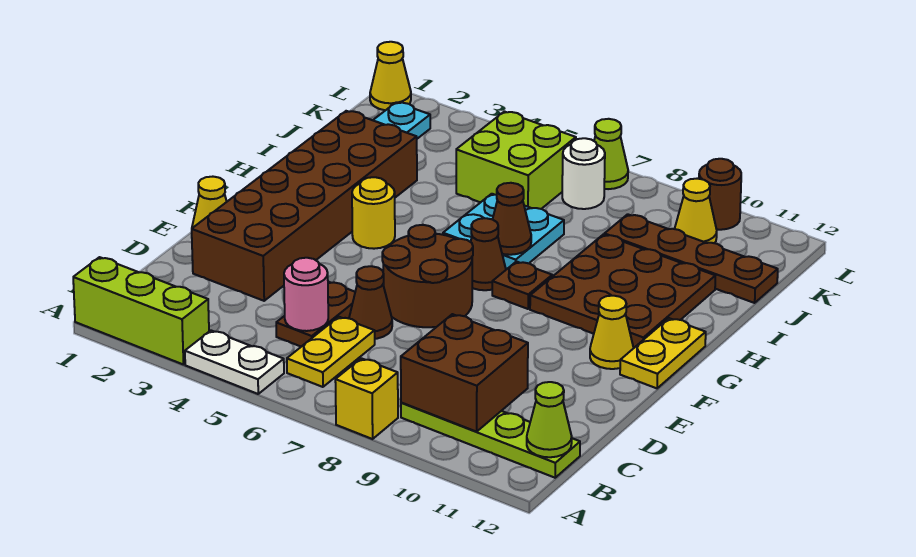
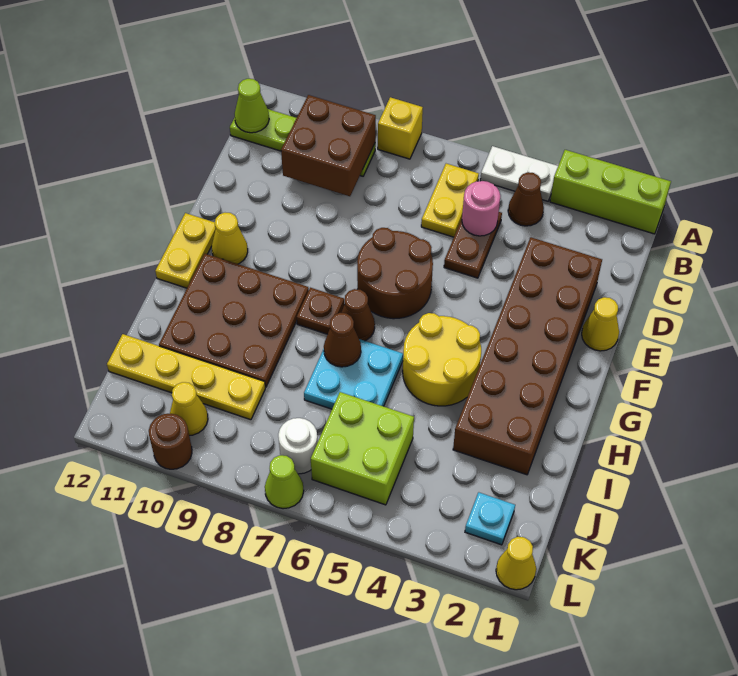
brown 1x1 cone [349,266,392,339] -> brown 1x1 cone moved to [508,172,544,226]
yellow 1x1 round brick [352,177,395,249] -> yellow 2x2 round brick [403,313,481,406]
brown 1x4 plate [604,214,778,303] -> yellow 1x4 plate [107,334,265,420]

